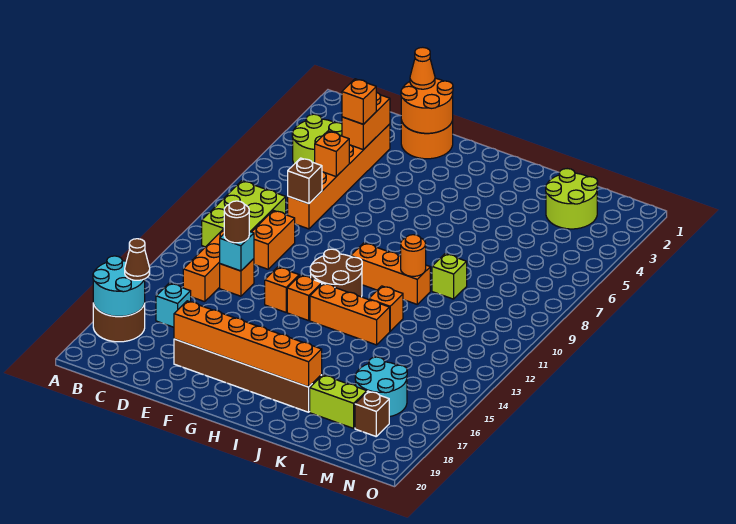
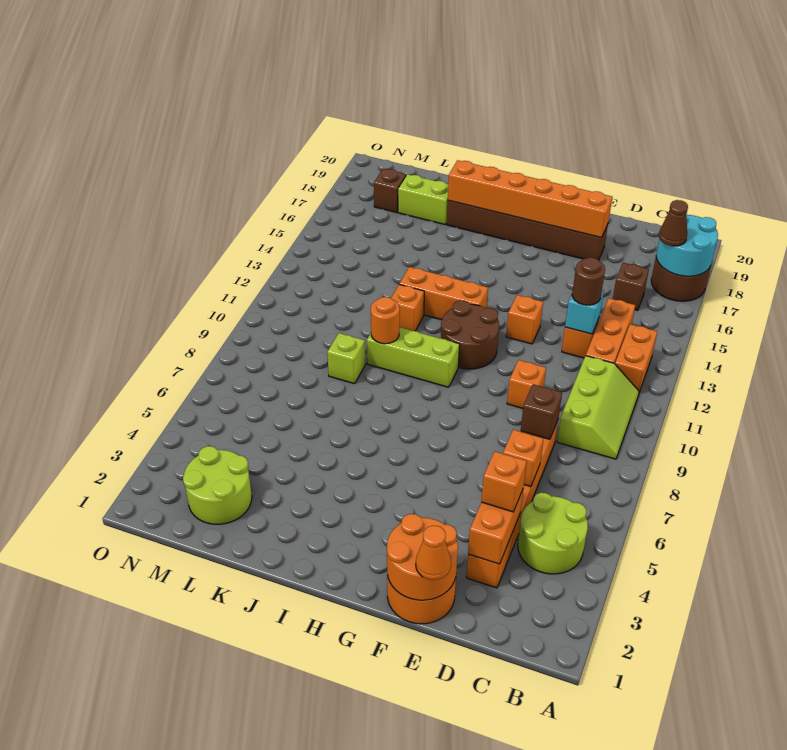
lime 2x3 brick [202,181,286,247] -> lime 2x3 slope [557,356,639,459]
cyan 1x1 brick [156,283,191,327] -> brown 1x1 brick [613,263,649,311]
orange 1x2 brick [252,210,295,269] -> orange 1x2 brick moved to [615,324,657,392]
orange 1x1 brick [287,275,322,321] -> orange 1x1 brick moved to [507,360,546,408]
orange 1x3 brick [351,243,430,304] -> lime 1x3 brick [367,327,460,387]
cyan 2x2 round brick [355,357,407,417] -> none

